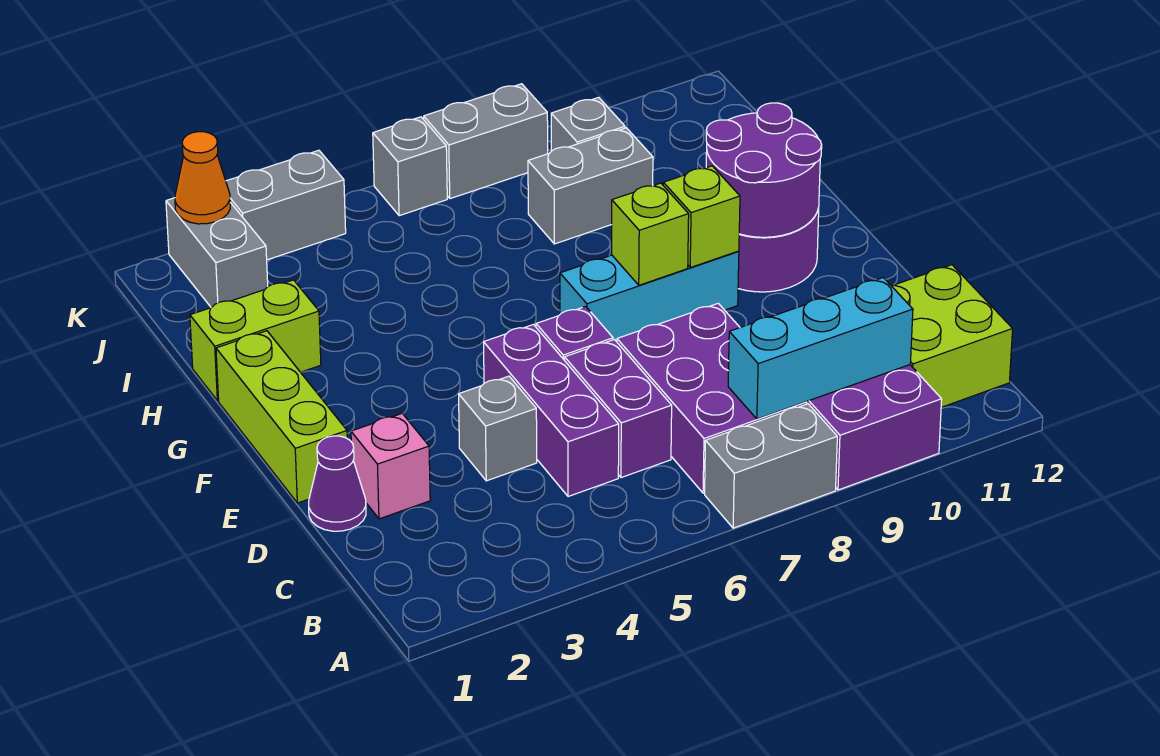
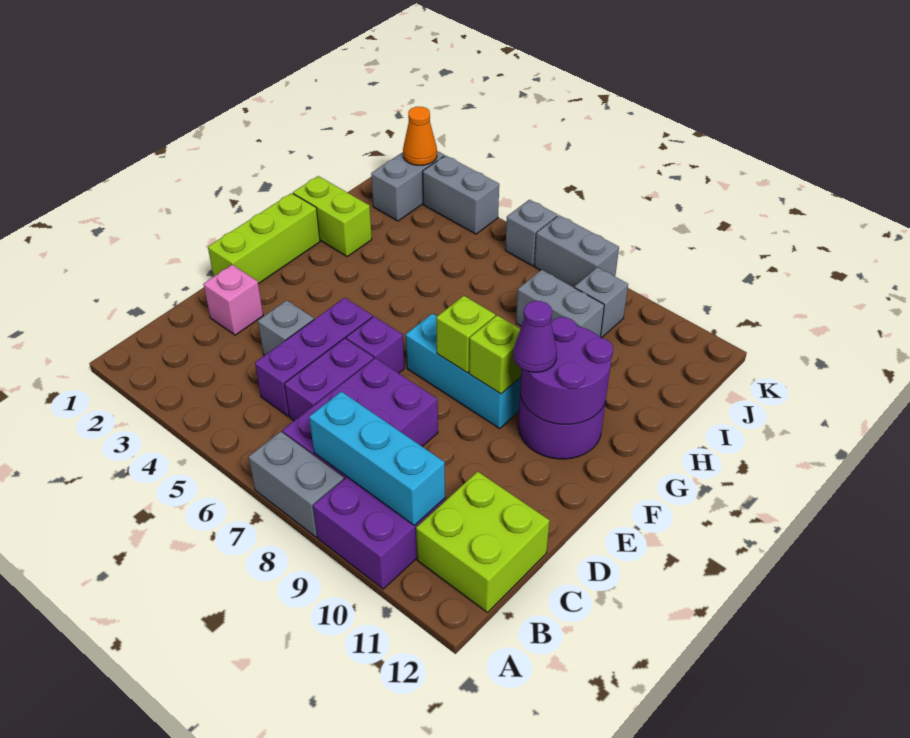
purple 1x1 cone [309,436,366,531] -> purple 1x1 cone moved to [513,301,557,372]

